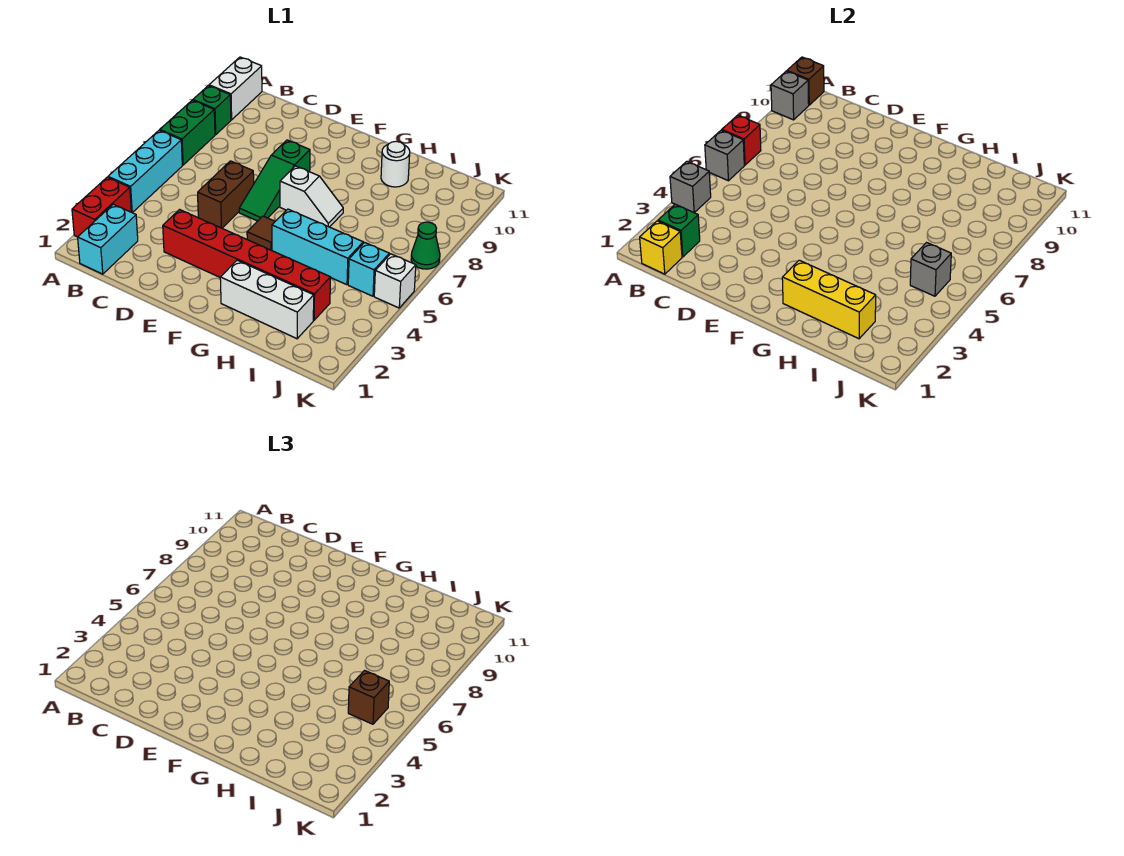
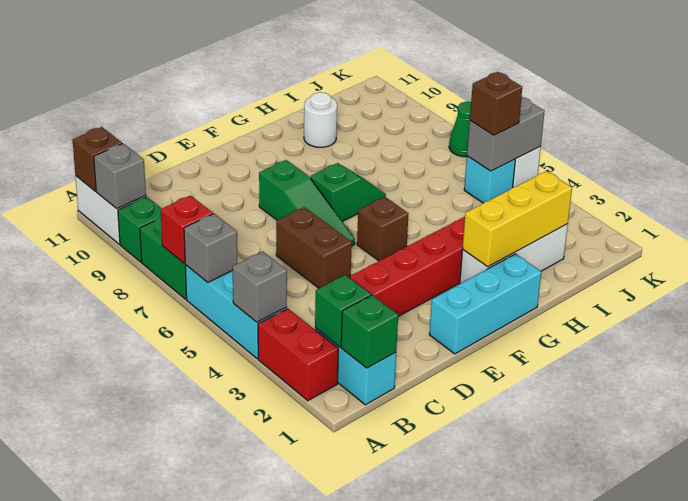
yellow 1x1 brick [640,221,682,274] -> green 1x1 brick [341,295,398,368]
brown 1x1 tile [247,216,275,250] -> brown 1x1 brick [357,197,409,261]
white 1x2 slope [280,166,343,227] -> green 1x2 slope [310,163,386,222]
cyan 1x3 brick [272,209,363,285] -> cyan 1x3 brick moved to [429,254,541,354]
grey 1x1 brick [910,243,951,296] -> grey 1x2 brick [467,97,545,171]

